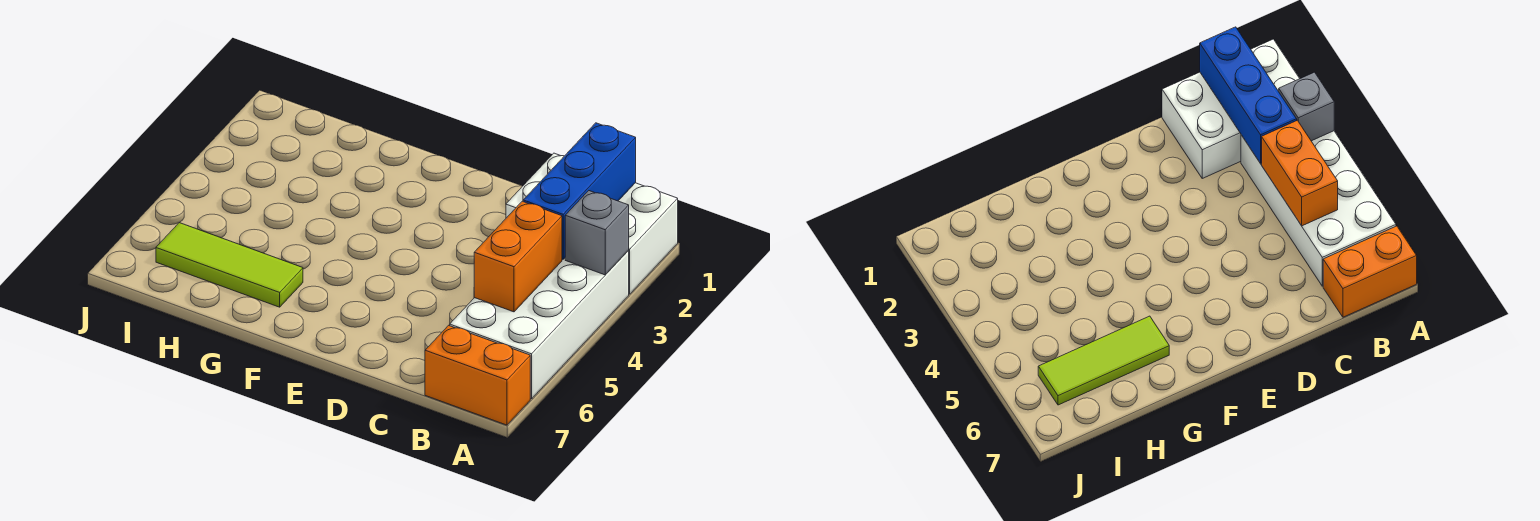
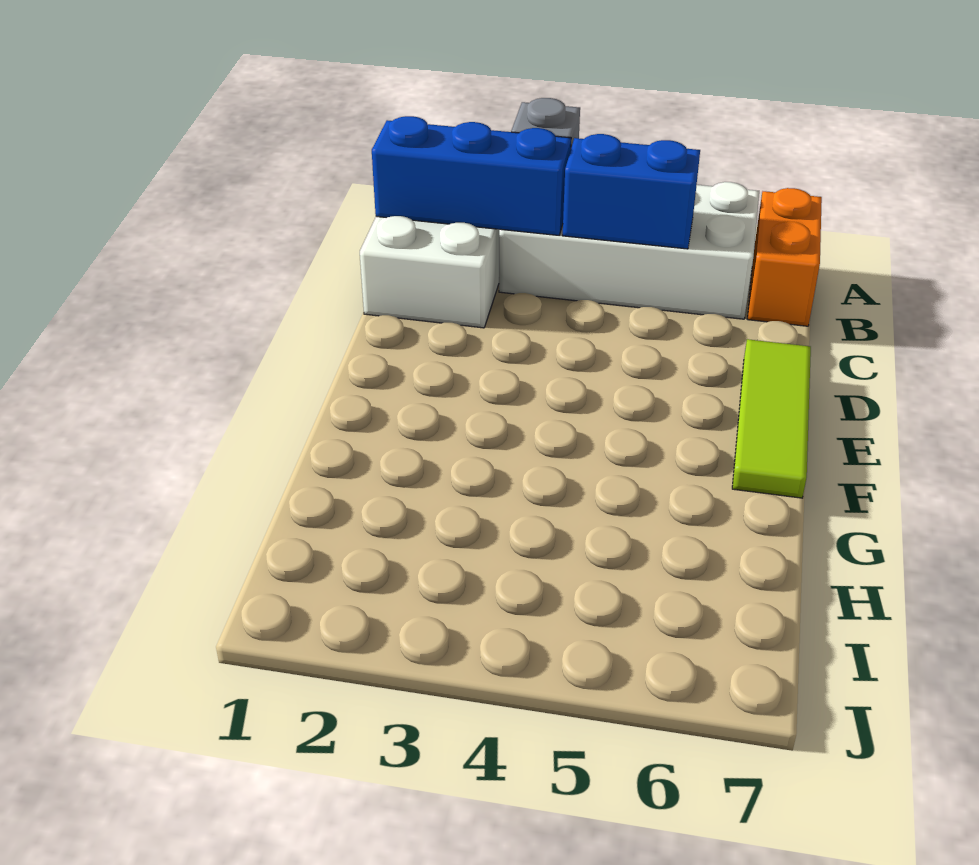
orange 1x2 brick [474,201,562,312] -> blue 1x2 brick [563,134,700,249]
lime 1x3 tile [156,223,303,307] -> lime 1x3 tile moved to [732,339,811,498]

